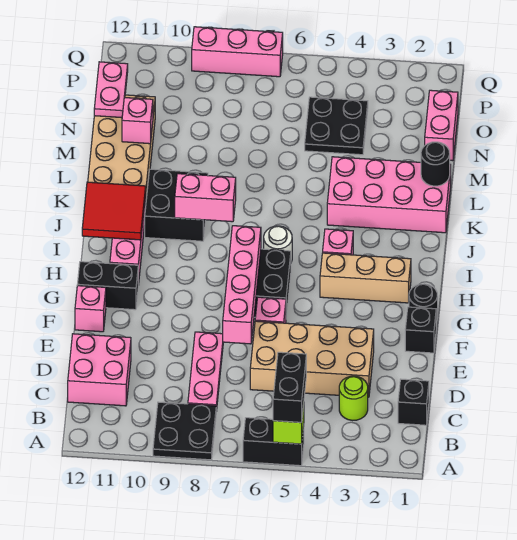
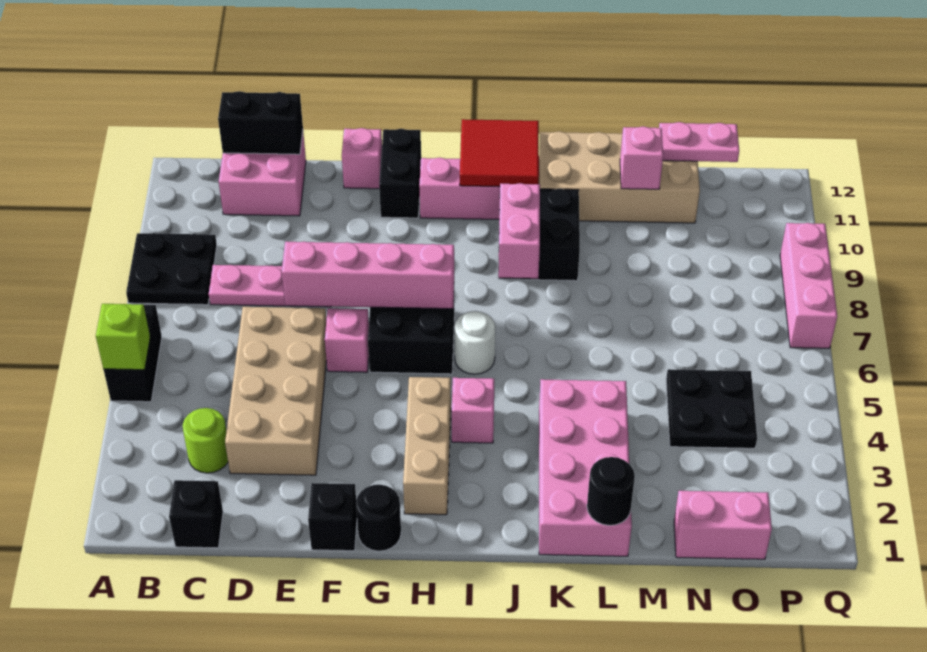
black 1x2 brick [273,352,306,422] -> black 1x2 brick moved to [218,91,303,154]

